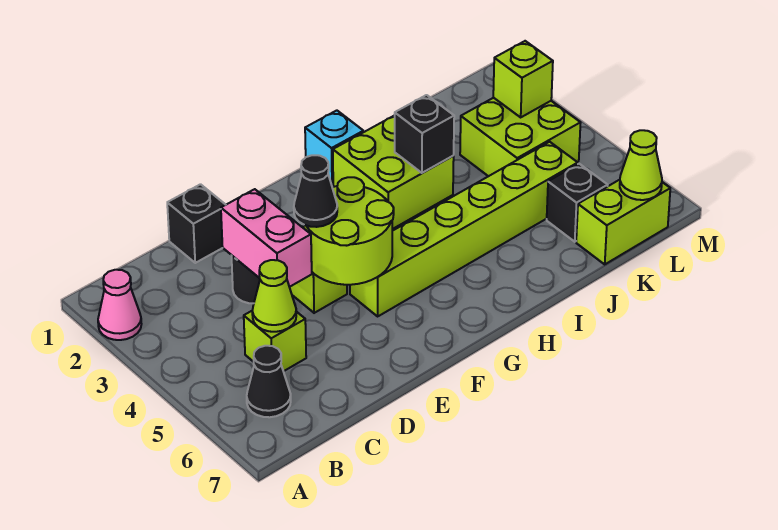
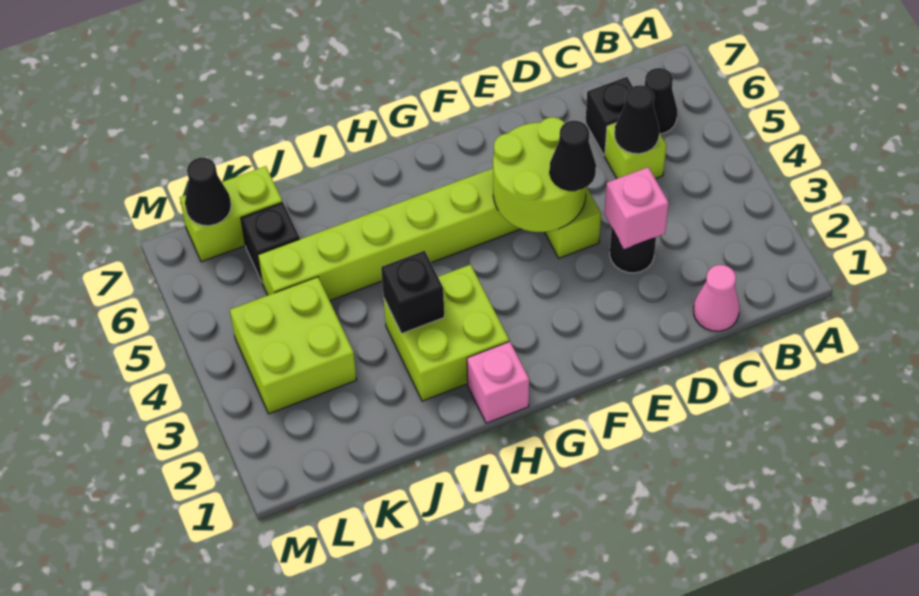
pink 1x1 cone [98,270,141,340] -> pink 1x1 cone moved to [694,265,739,331]
lime 1x1 cone [252,260,296,332] -> black 1x1 cone [615,85,659,154]
black 1x1 brick [167,184,225,263] -> black 1x1 brick moved to [586,77,633,155]
pink 1x2 brick [221,189,312,287] -> pink 1x1 brick [604,167,669,249]
cyan 1x1 brick [305,110,363,187] -> pink 1x1 brick [467,342,529,423]
lime 1x1 brick [493,41,553,117] -> none
lime 1x1 cone [620,130,662,200] -> black 1x1 cone [185,158,231,226]

